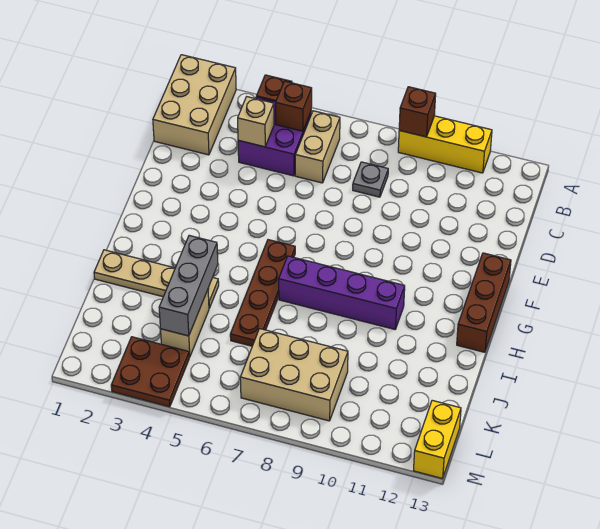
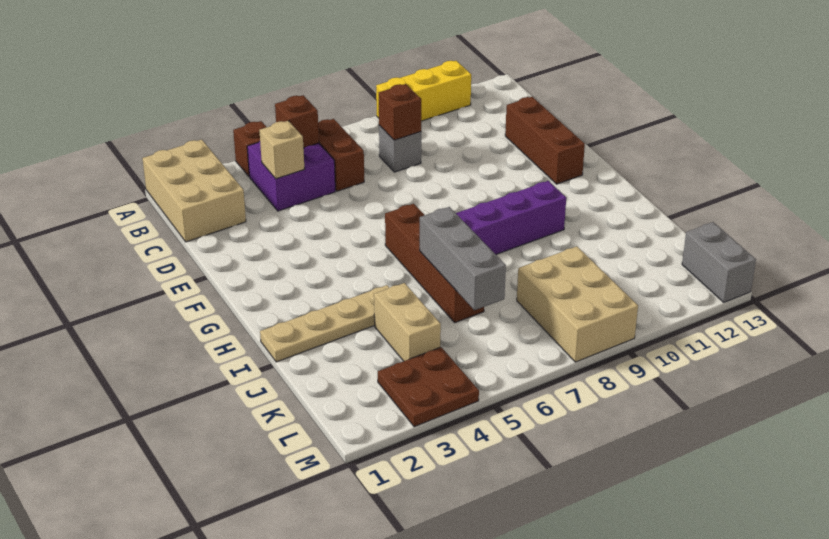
brown 1x1 brick [399,87,436,137] -> brown 1x1 brick moved to [379,84,421,140]
tan 1x2 brick [295,111,340,183] -> brown 1x2 brick [318,119,364,191]
grey 1x1 plate [353,162,388,197] -> grey 1x1 brick [379,125,421,172]
brown 1x3 brick [457,253,511,352] -> brown 1x3 brick moved to [505,97,585,184]
brown 1x4 plate [230,240,295,346] -> brown 1x4 brick [385,204,484,323]
grey 1x3 brick [159,235,218,336] -> grey 1x3 brick moved to [420,207,506,310]
tan 2x3 brick [240,329,348,421] -> tan 2x3 brick turned to [517,246,638,362]
yellow 1x2 brick [414,400,461,479] -> grey 1x2 brick [682,222,756,302]

